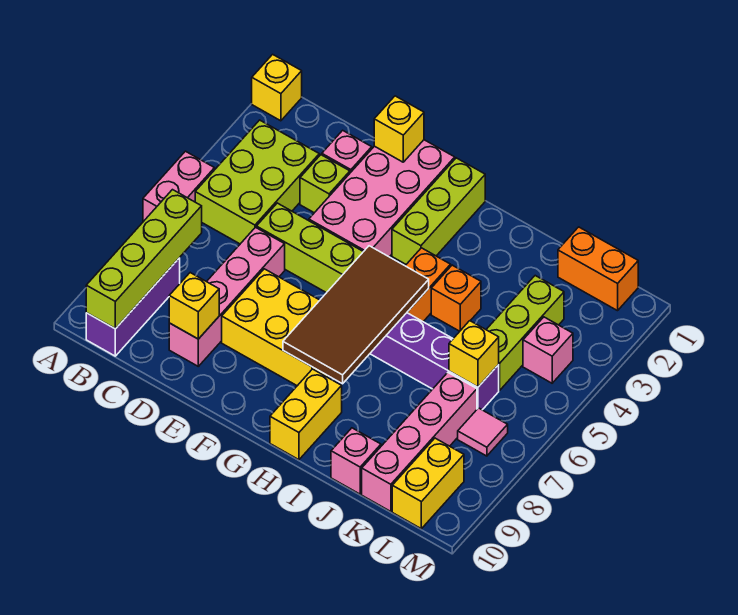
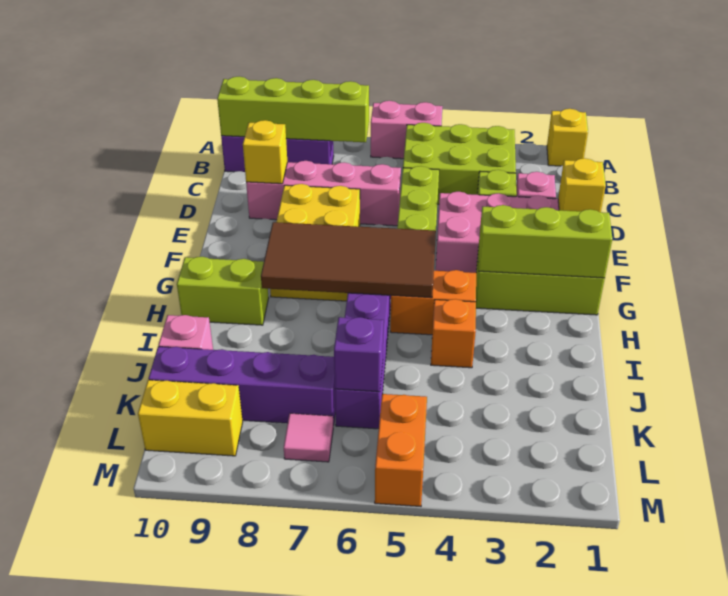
yellow 1x2 brick [270,369,342,460] -> lime 1x2 brick [177,257,269,325]
orange 1x2 brick [558,227,638,311] -> orange 1x2 brick moved to [375,394,427,506]
lime 1x3 brick [486,276,564,390] -> lime 1x3 brick moved to [478,205,612,278]
yellow 1x1 brick [449,321,499,387] -> purple 1x1 brick [334,317,384,392]
pink 1x4 brick [362,373,477,512] -> purple 1x4 brick [148,347,335,426]
pink 1x1 brick [523,317,573,383] -> none

